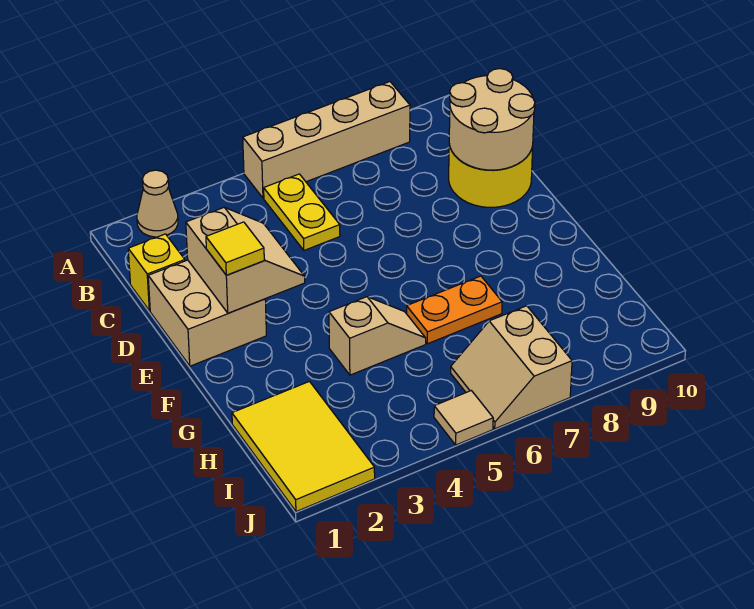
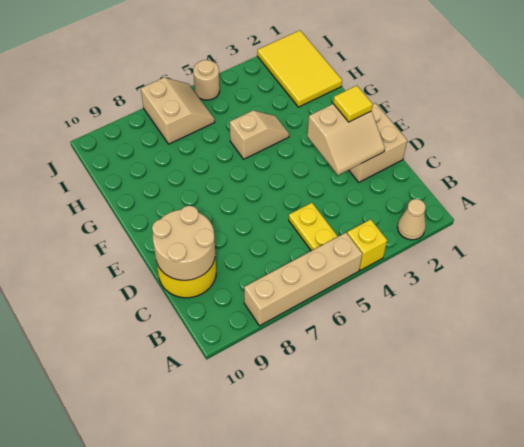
yellow 1x1 brick [128,234,185,311] -> yellow 1x1 brick moved to [347,219,387,270]
tan 2x2 slope [186,207,305,313] -> tan 2x2 slope turned to [307,104,385,175]
tan 1x2 slope [329,297,426,375] -> tan 1x2 slope turned to [230,111,289,159]
orange 1x2 plate [407,276,502,344] -> none
tan 1x1 tile [434,391,493,445] -> tan 1x1 round brick [193,60,220,100]

